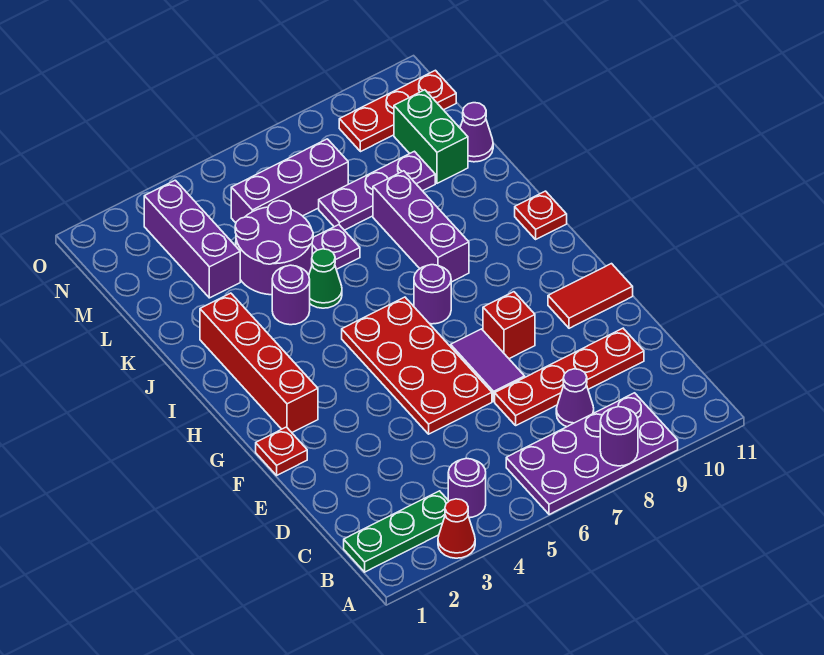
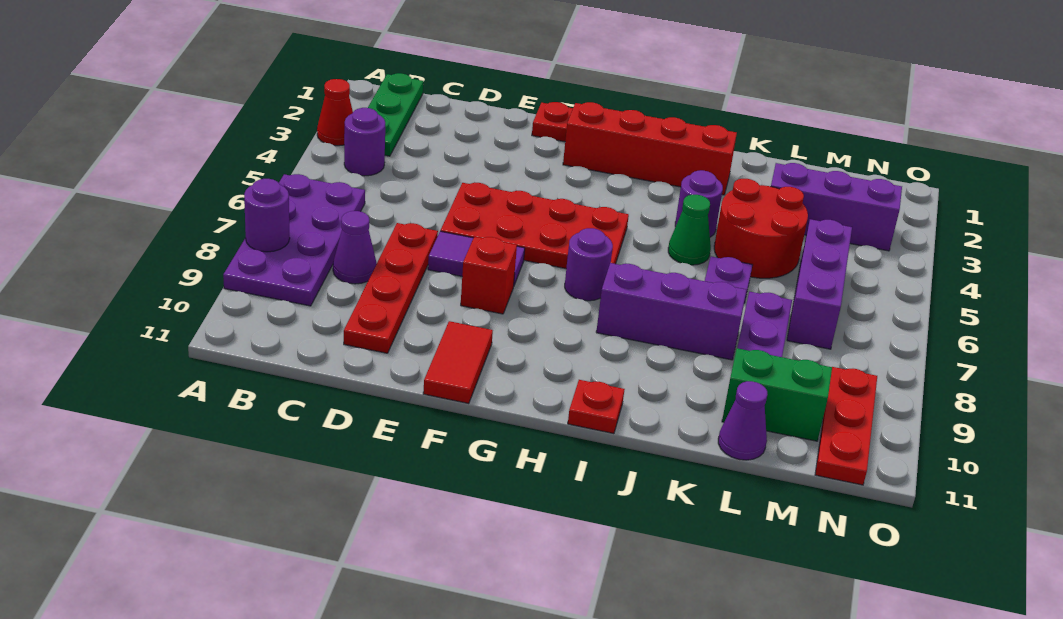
purple 2x2 round brick [235,201,313,295] -> red 2x2 round brick [714,179,808,278]

